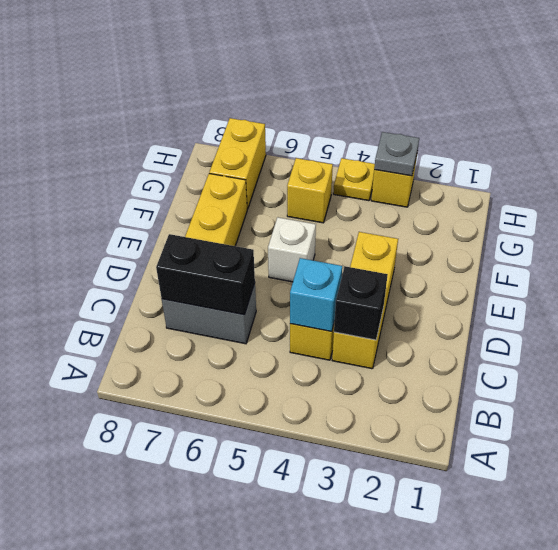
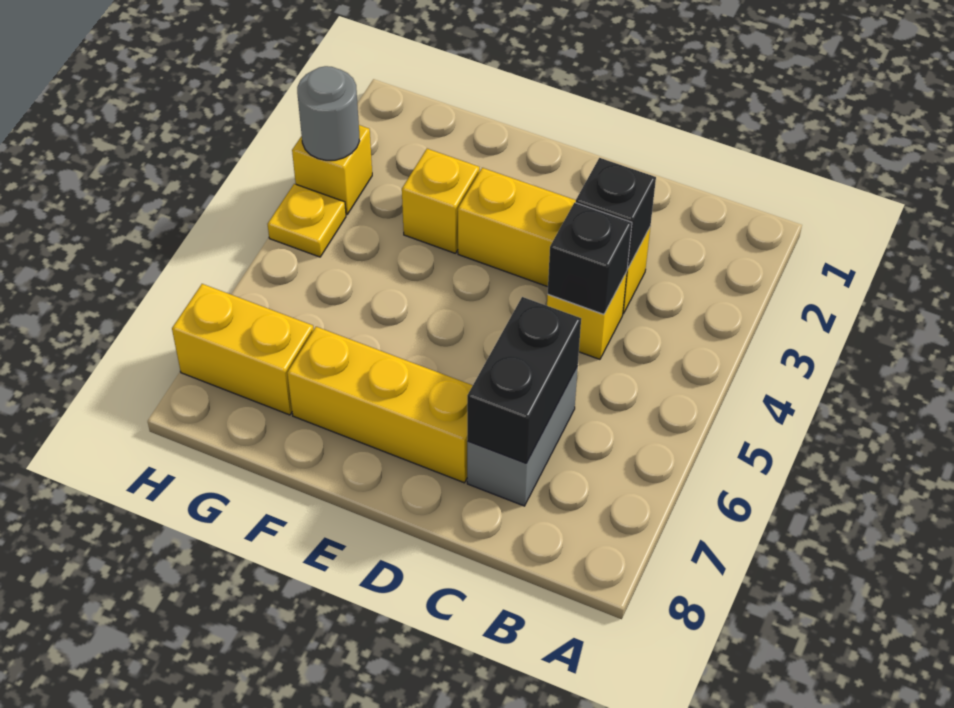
cyan 1x1 brick [290,258,342,331] -> black 1x1 brick [548,203,632,314]
white 1x1 brick [268,217,316,282] -> none
yellow 1x1 brick [287,158,333,223] -> yellow 1x1 brick moved to [402,149,480,253]
grey 1x1 plate [374,132,419,176] -> grey 1x1 round brick [297,66,359,160]

